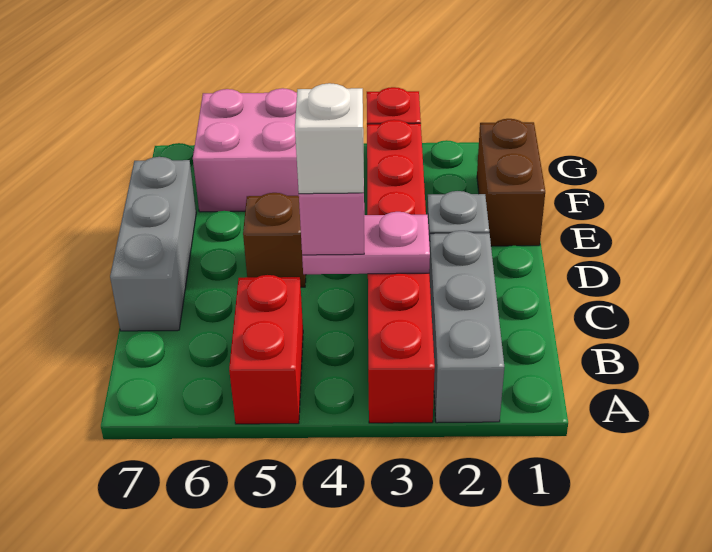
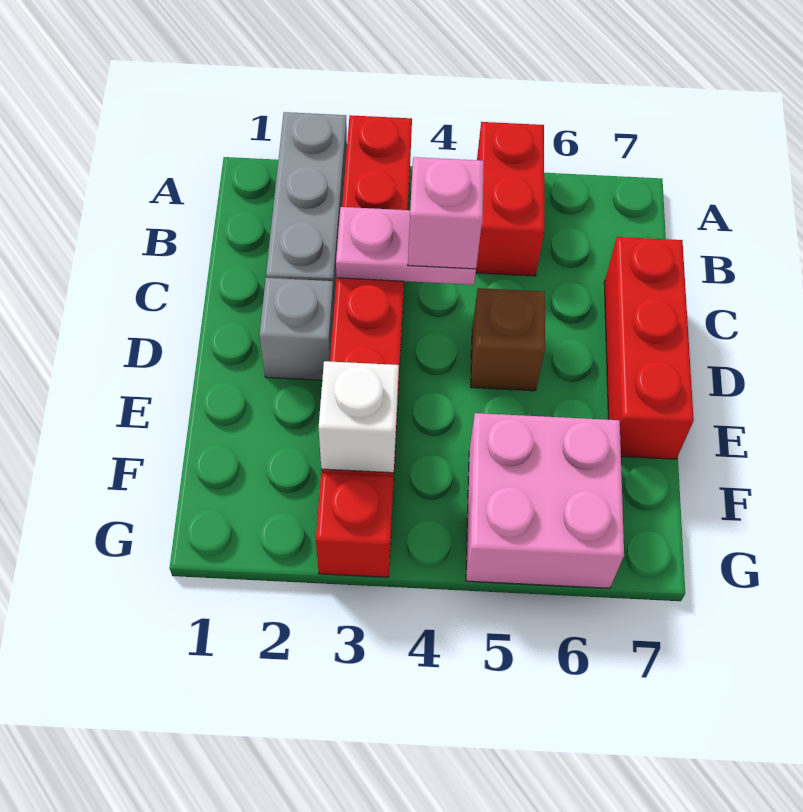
white 1x1 brick [295,83,364,194] -> white 1x1 brick moved to [319,361,399,473]
grey 1x3 brick [110,157,196,331] -> red 1x3 brick [604,237,694,459]
brown 1x2 brick [477,119,545,246] -> none

